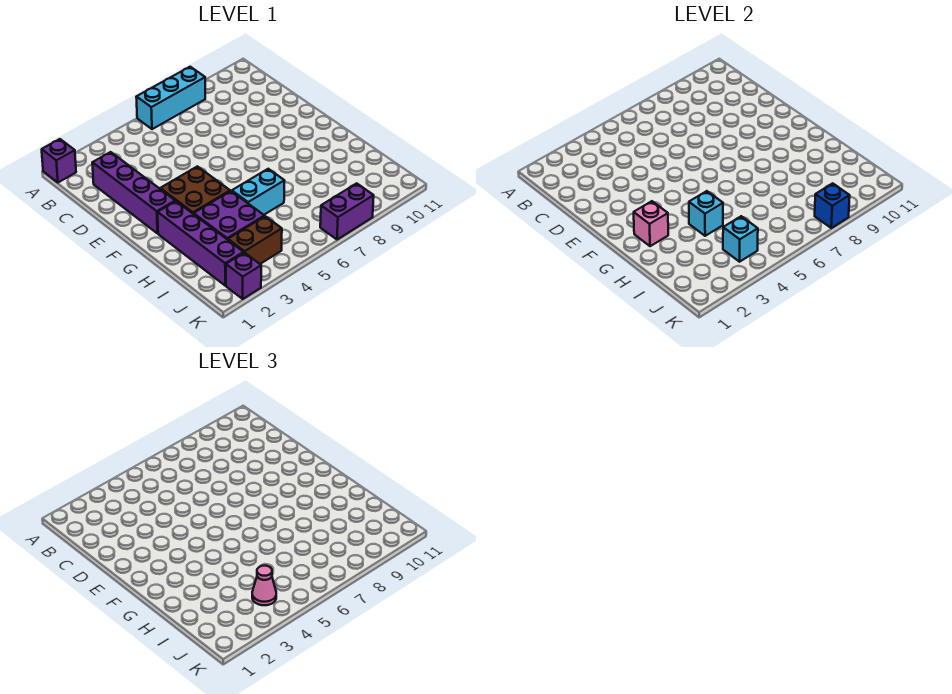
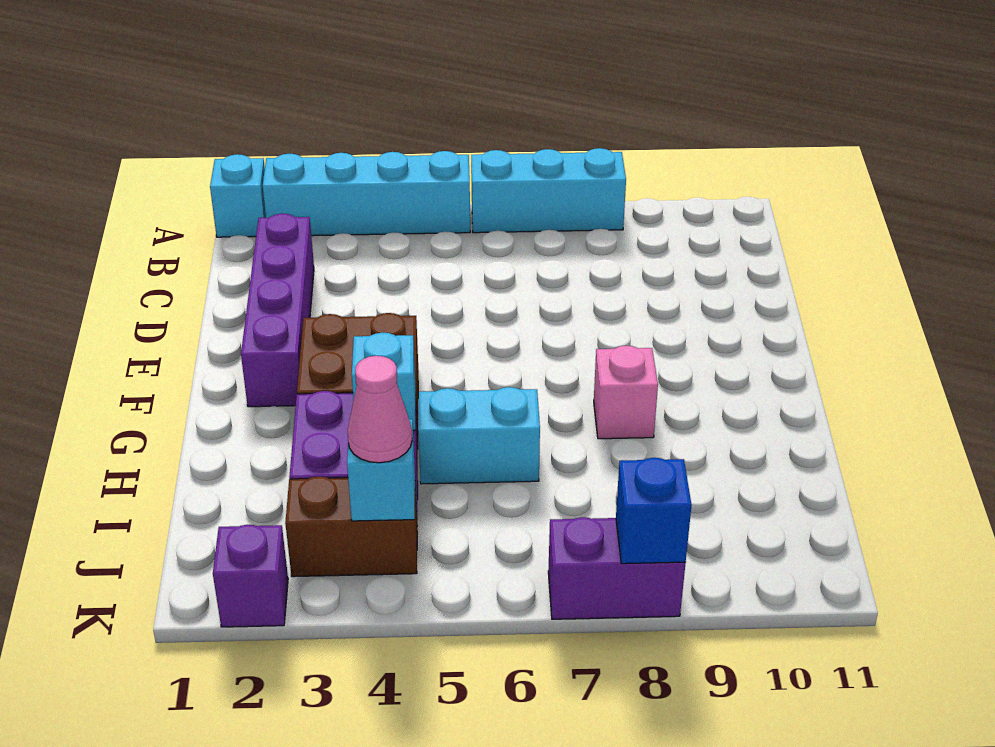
purple 1x1 brick [42,139,76,182] -> cyan 1x1 brick [210,154,266,237]
none -> cyan 1x4 brick [263,151,470,236]
purple 1x4 brick [158,201,244,286] -> none
pink 1x1 brick [634,201,668,246] -> pink 1x1 brick moved to [594,346,658,439]

